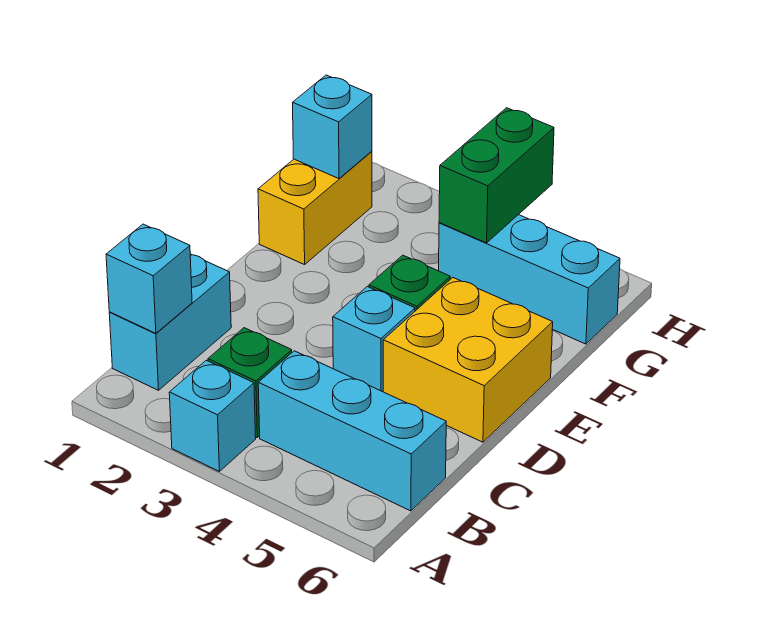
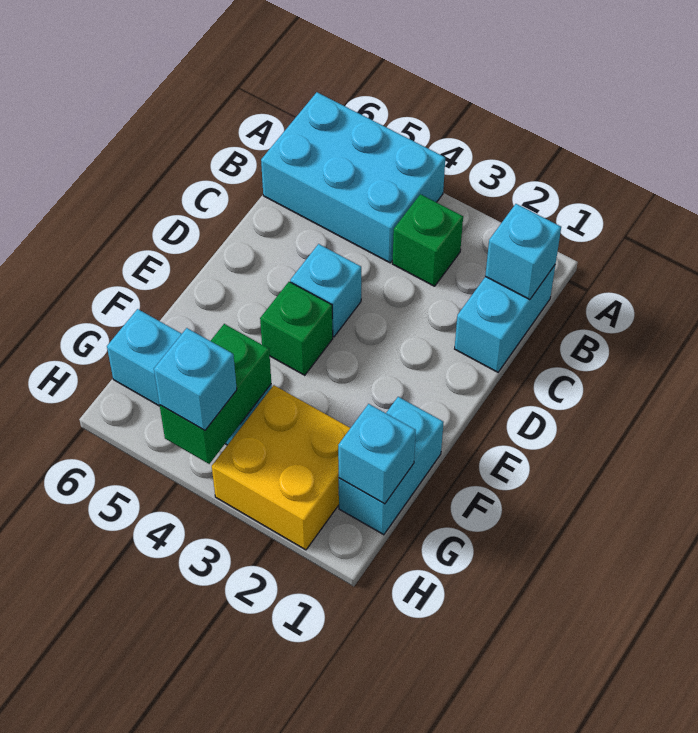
cyan 1x1 brick [169,360,256,471] -> cyan 1x1 brick moved to [154,328,237,430]
cyan 1x3 brick [258,351,446,511] -> cyan 2x3 brick [261,92,445,263]
yellow 2x2 brick [383,278,553,442] -> yellow 2x2 brick moved to [212,385,350,550]
yellow 1x2 brick [258,151,372,265] -> cyan 1x2 brick [339,397,444,535]

